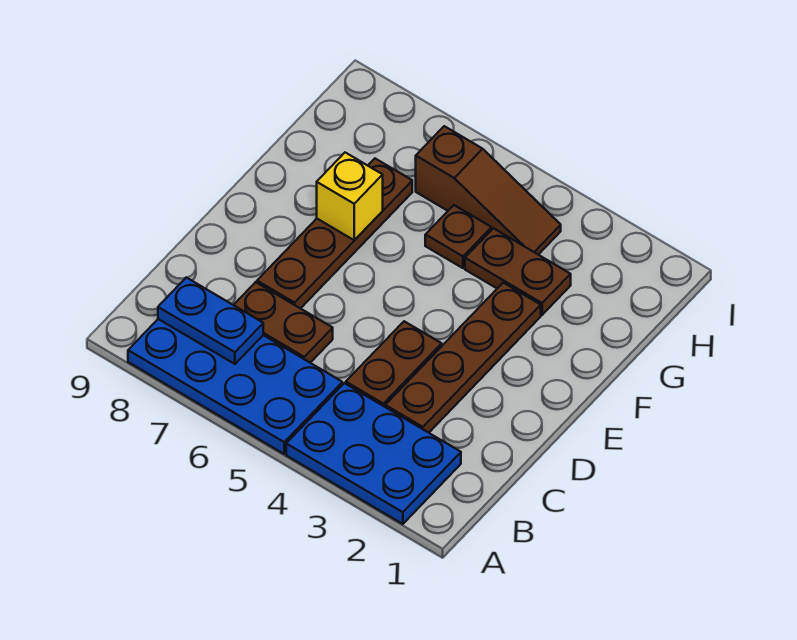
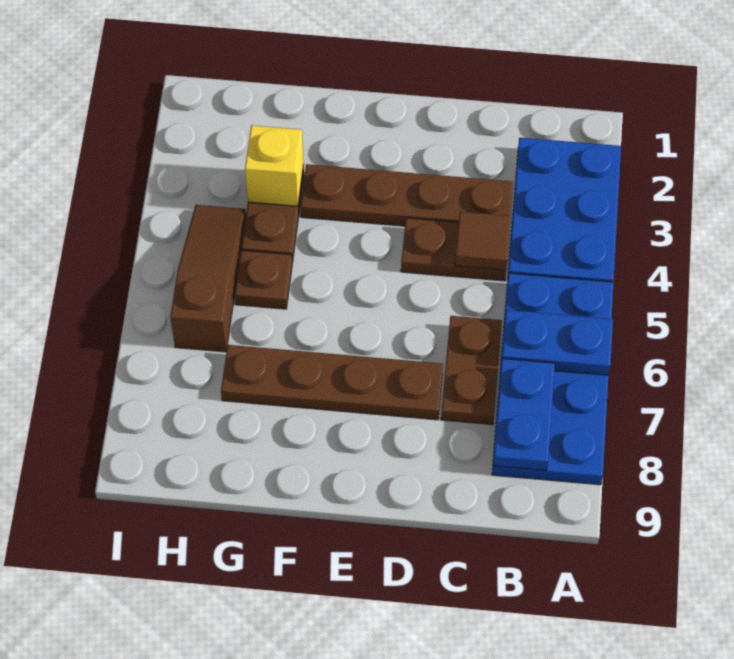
none -> blue 1x2 plate [501,310,613,375]
none -> brown 1x1 tile [455,212,511,270]
yellow 1x1 brick [317,153,383,240] -> yellow 1x1 brick moved to [245,125,304,206]

